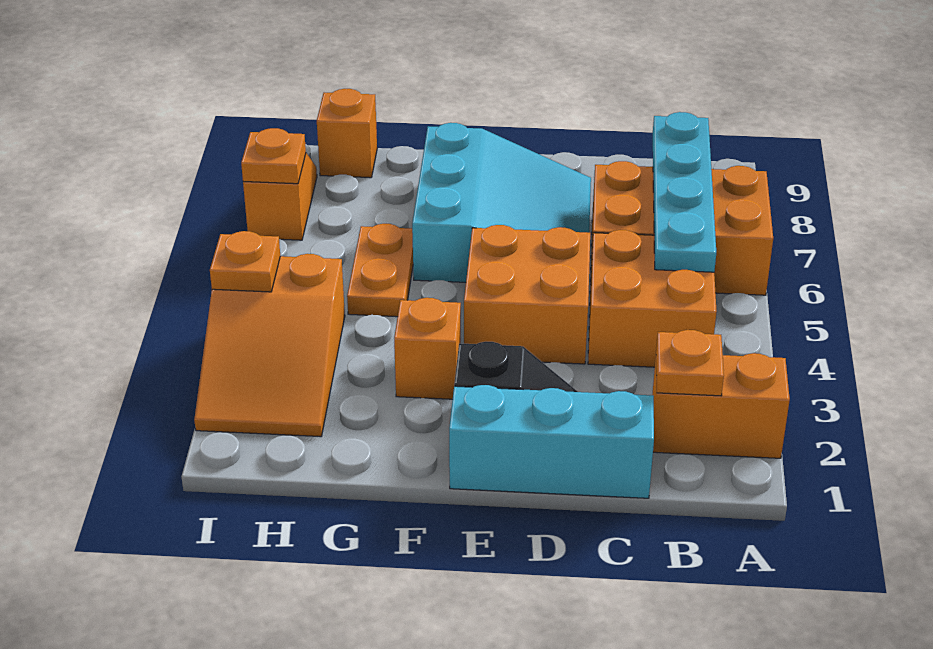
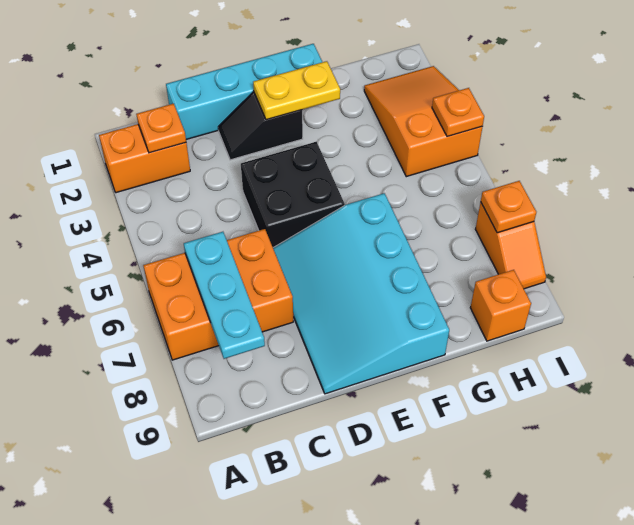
orange 2x2 brick [588,230,717,367] -> none
cyan 1x4 plate [653,112,716,272] -> cyan 1x3 plate [184,232,265,359]
cyan 1x3 brick [449,385,654,498] -> cyan 1x4 brick [166,44,322,139]
orange 2x2 brick [464,225,590,364] -> black 2x2 brick [241,142,345,248]
cyan 3x3 slope [412,123,591,282] -> cyan 3x4 slope [273,193,449,394]
none -> yellow 1x2 plate [253,61,340,120]
orange 1x1 brick [394,298,461,399] -> none
orange 1x2 plate [347,224,413,317] -> none

